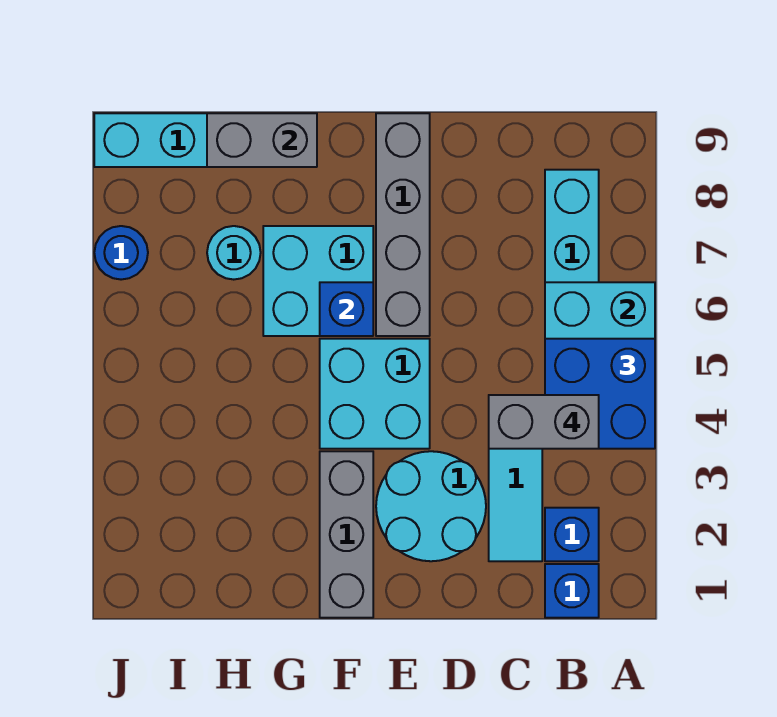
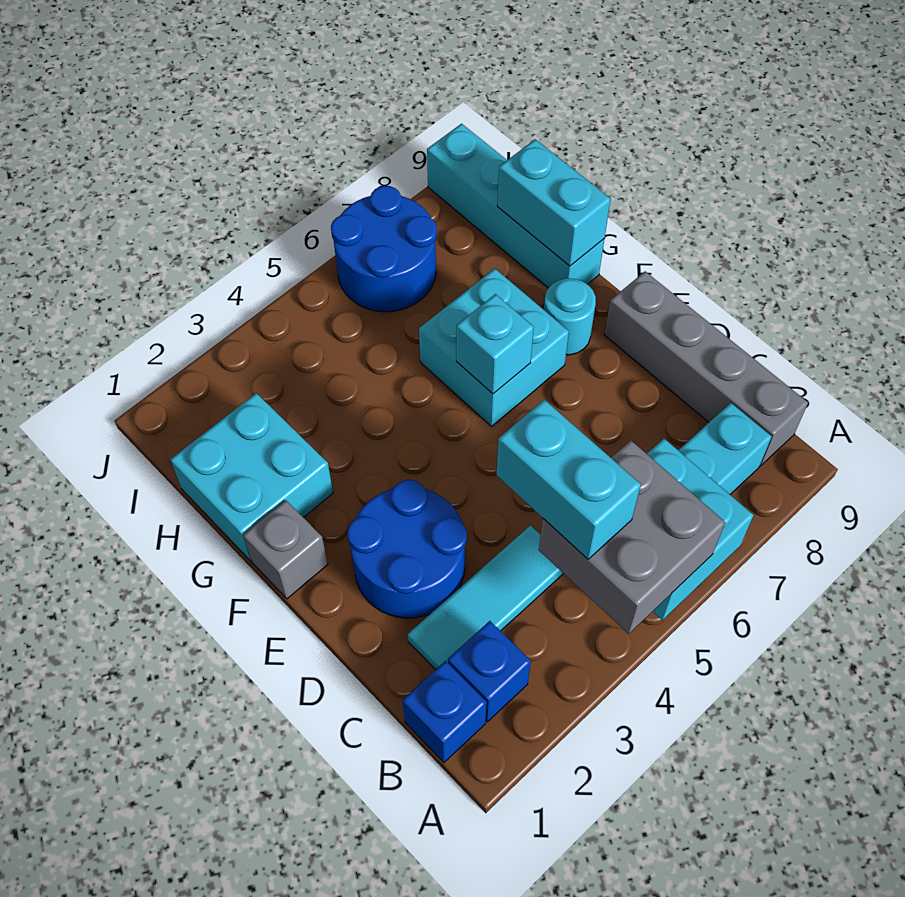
blue 2x2 brick [545,339,655,449] -> grey 2x2 brick [539,440,725,634]
grey 1x2 brick [489,395,599,449] -> cyan 1x2 brick [497,400,641,559]
cyan 2x2 round brick [376,451,486,561] -> blue 2x2 round brick [347,480,467,618]
cyan 2x2 brick [320,339,430,449] -> cyan 2x2 brick moved to [170,393,333,561]
grey 1x4 brick [376,113,430,336] -> grey 1x4 brick turned to [604,271,808,466]
grey 1x3 brick [320,451,373,618] -> grey 1x1 brick [243,500,328,599]
blue 1x1 brick [320,282,373,336] -> cyan 1x1 brick [456,294,534,394]
grey 1x2 brick [207,113,317,167] -> cyan 1x2 brick [497,139,611,266]
cyan 1x1 round brick [207,226,261,280] -> cyan 1x1 round brick moved to [544,278,596,355]
blue 1x1 round brick [94,226,148,280] -> blue 2x2 round brick [331,186,437,312]

